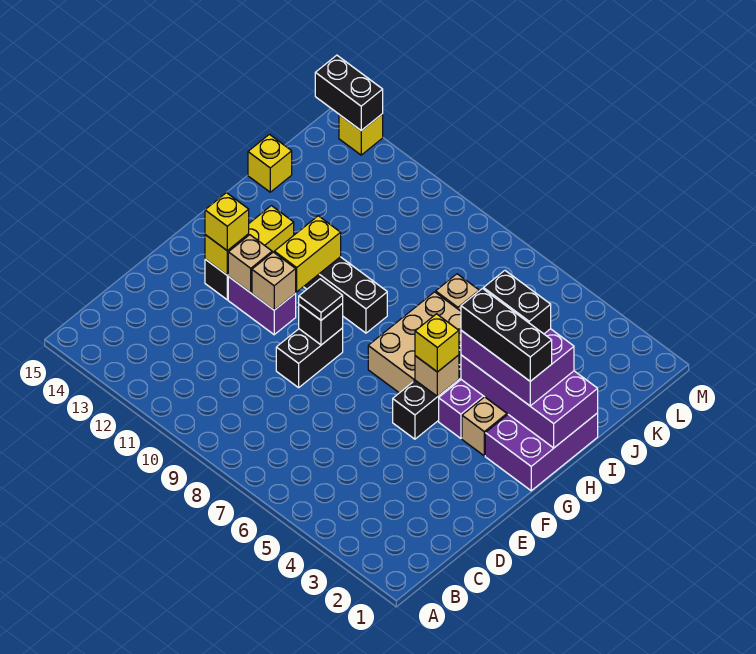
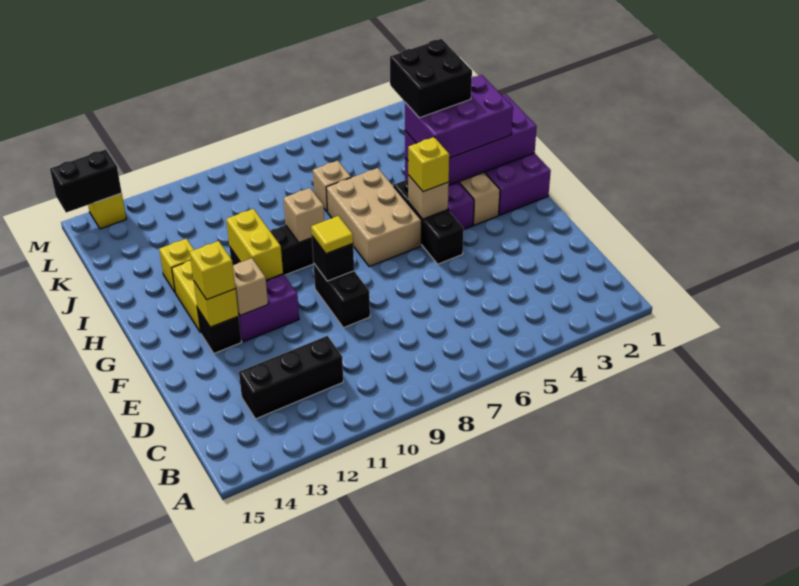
black 1x1 tile [299,279,343,320] -> yellow 1x1 tile [311,216,353,254]
tan 1x1 brick [252,252,296,310] -> tan 1x1 brick moved to [283,188,324,242]
black 1x3 brick [461,289,552,381] -> black 1x3 brick moved to [239,336,343,419]
black 1x2 brick [484,271,551,334] -> black 2x2 brick [390,39,472,118]
yellow 1x1 brick [248,134,292,192] -> yellow 1x1 brick moved to [159,239,194,292]

